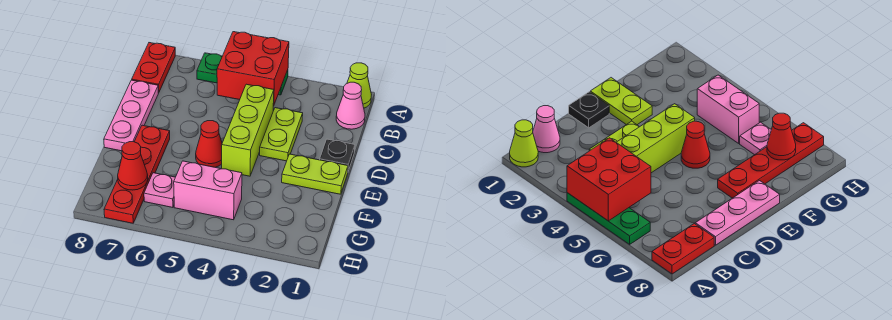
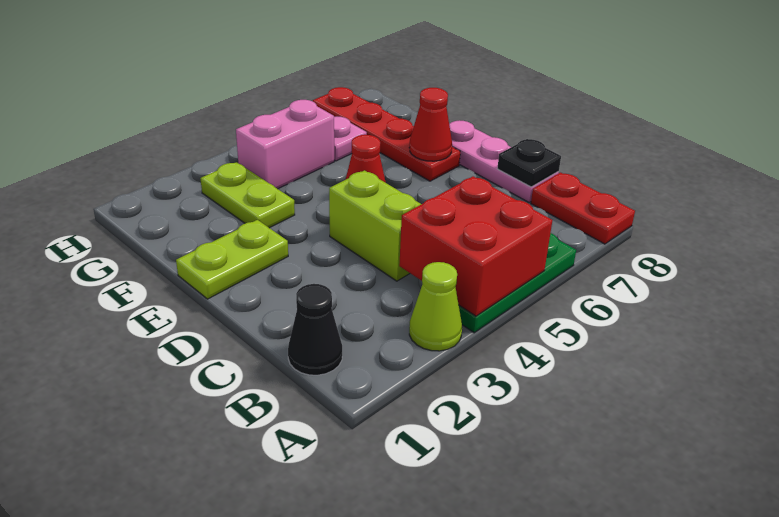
lime 1x1 cone [347,63,371,108] -> lime 1x1 cone moved to [409,262,462,351]
pink 1x1 cone [336,82,365,129] -> black 1x1 cone [288,284,342,375]
lime 1x2 plate [260,108,303,161] -> lime 1x2 plate moved to [200,162,295,228]
lime 1x3 brick [222,84,274,176] -> lime 1x2 brick [329,170,421,281]
black 1x1 plate [320,139,355,171] -> black 1x1 plate moved to [497,139,561,187]
red 1x1 cone [118,142,148,190] -> red 1x1 cone moved to [409,88,452,161]

